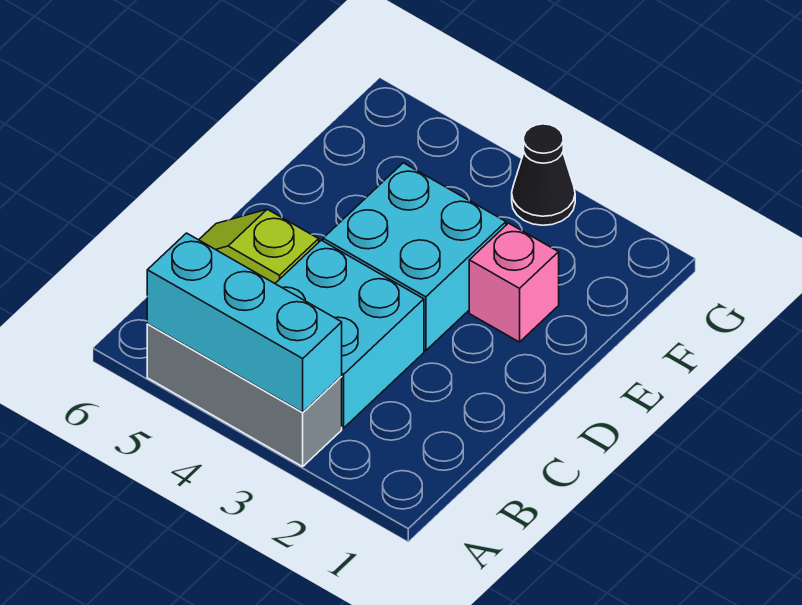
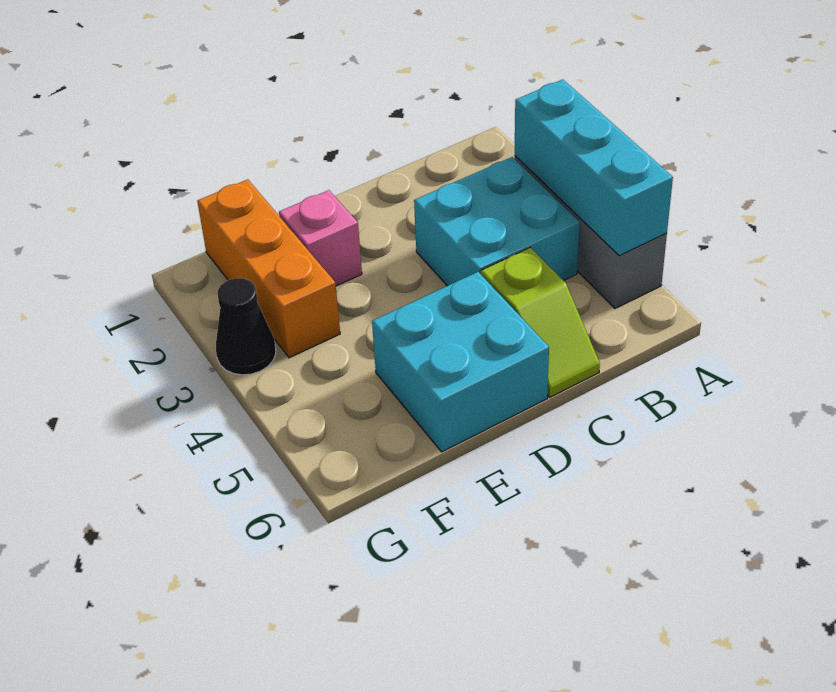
cyan 2x2 brick [323,163,506,351] -> cyan 2x2 brick moved to [372,272,549,452]
none -> orange 1x3 brick [197,179,340,358]

